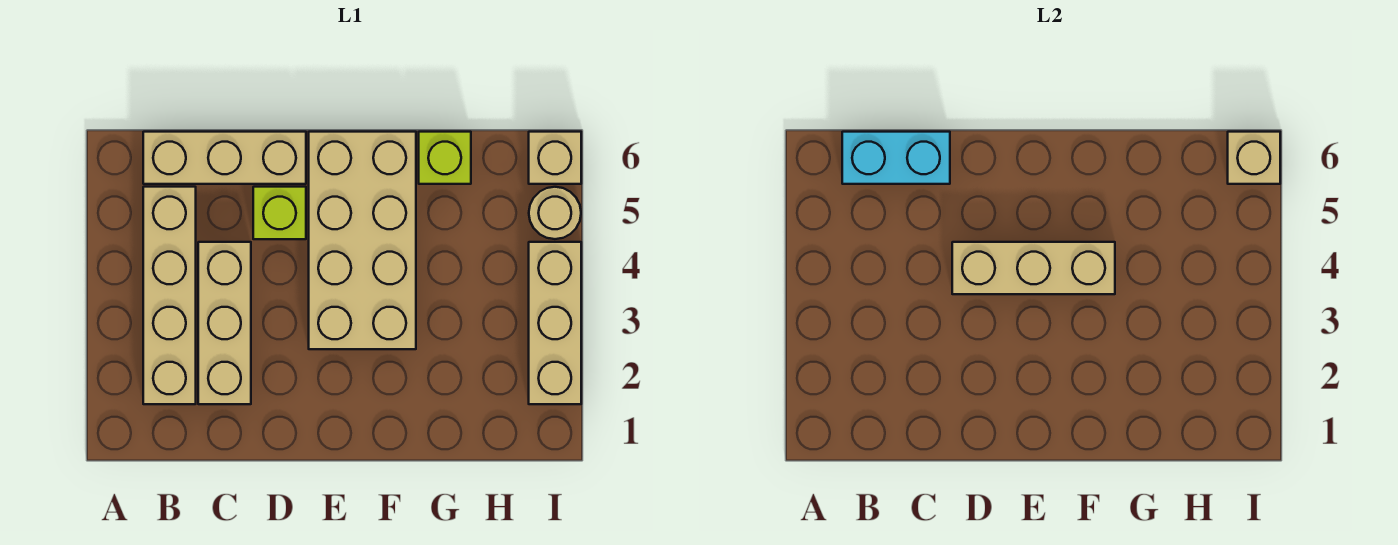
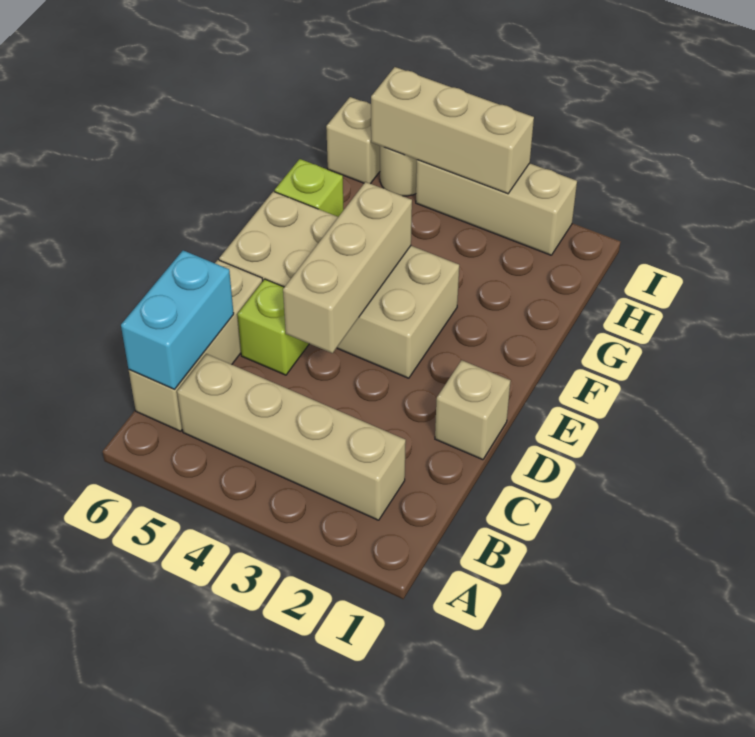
tan 1x3 brick [198,242,251,404] -> tan 1x3 brick moved to [371,67,534,194]
tan 1x1 brick [1228,132,1280,184] -> tan 1x1 brick moved to [435,360,510,460]

